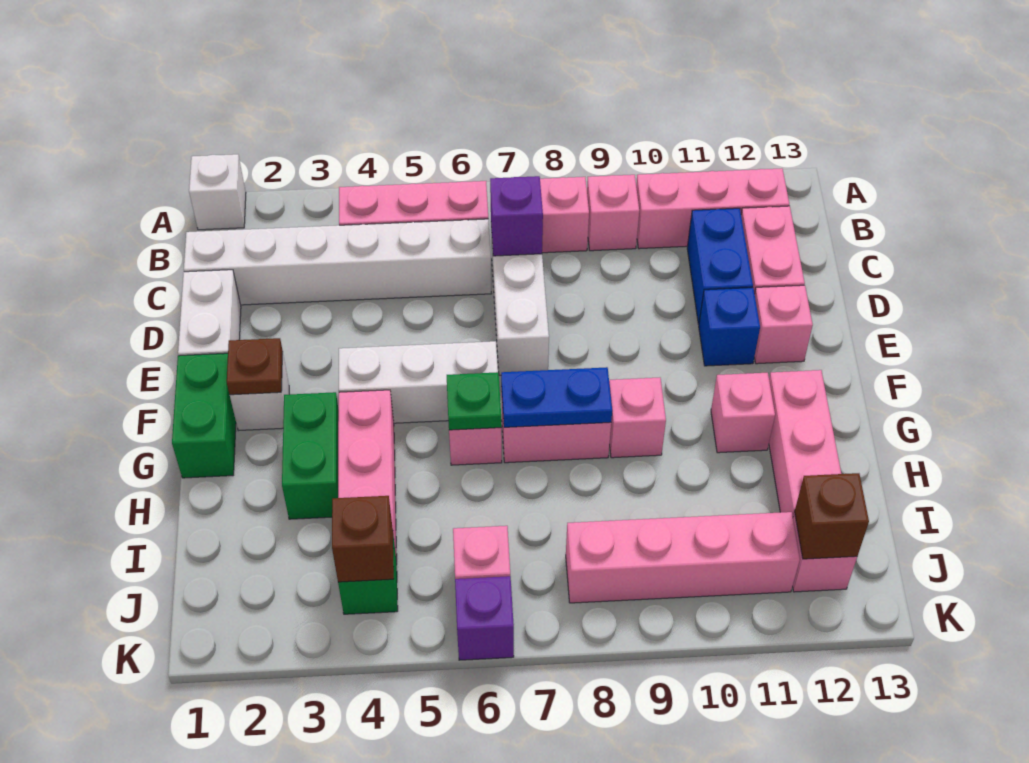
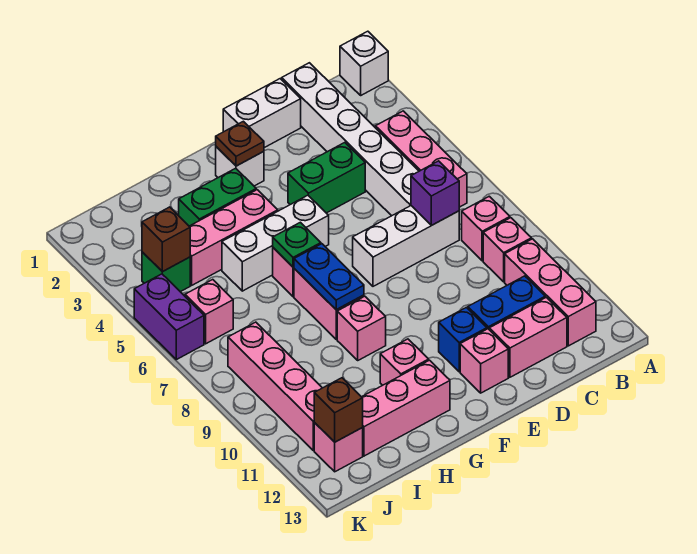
green 1x2 brick [172,353,236,478] -> green 1x2 brick moved to [288,143,365,213]
white 1x3 brick [339,341,498,423] -> white 1x3 brick turned to [222,195,329,291]
purple 1x1 brick [455,576,514,660] -> purple 1x2 brick [134,274,204,360]

